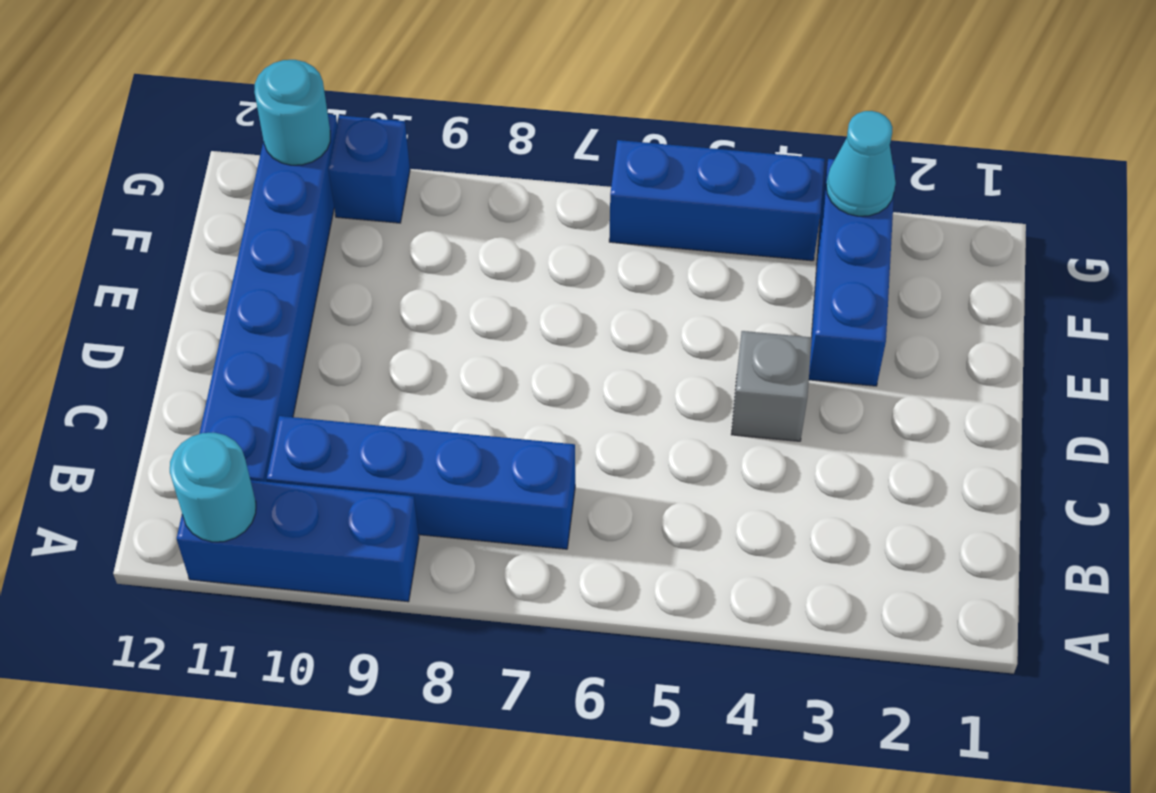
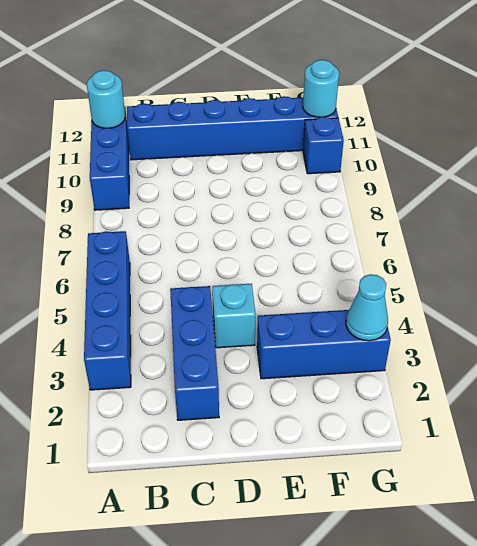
blue 1x4 brick [267,416,575,549] -> blue 1x4 brick moved to [84,231,131,390]
grey 1x1 brick [731,331,812,441] -> cyan 1x1 brick [212,284,256,348]
blue 1x3 brick [609,140,825,261] -> blue 1x3 brick moved to [170,286,219,420]

